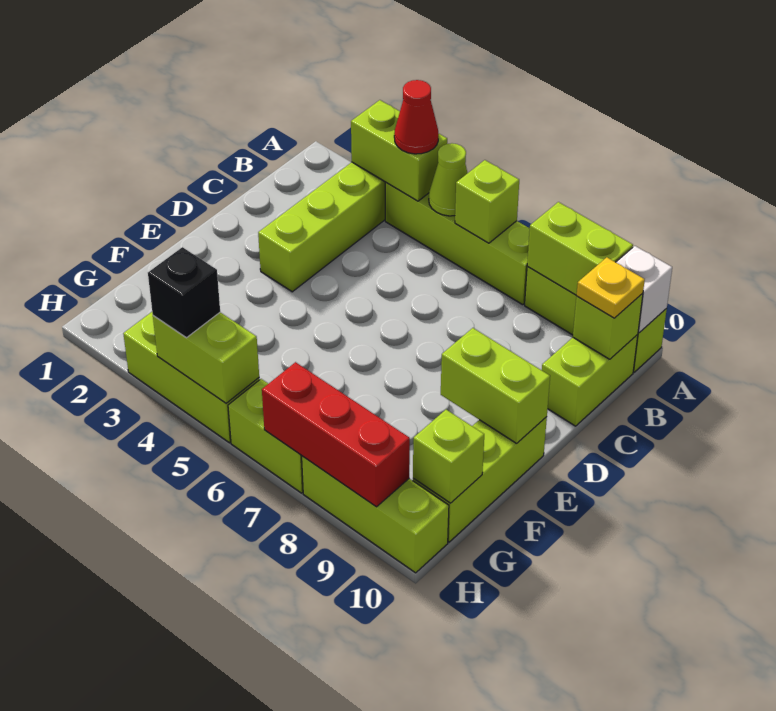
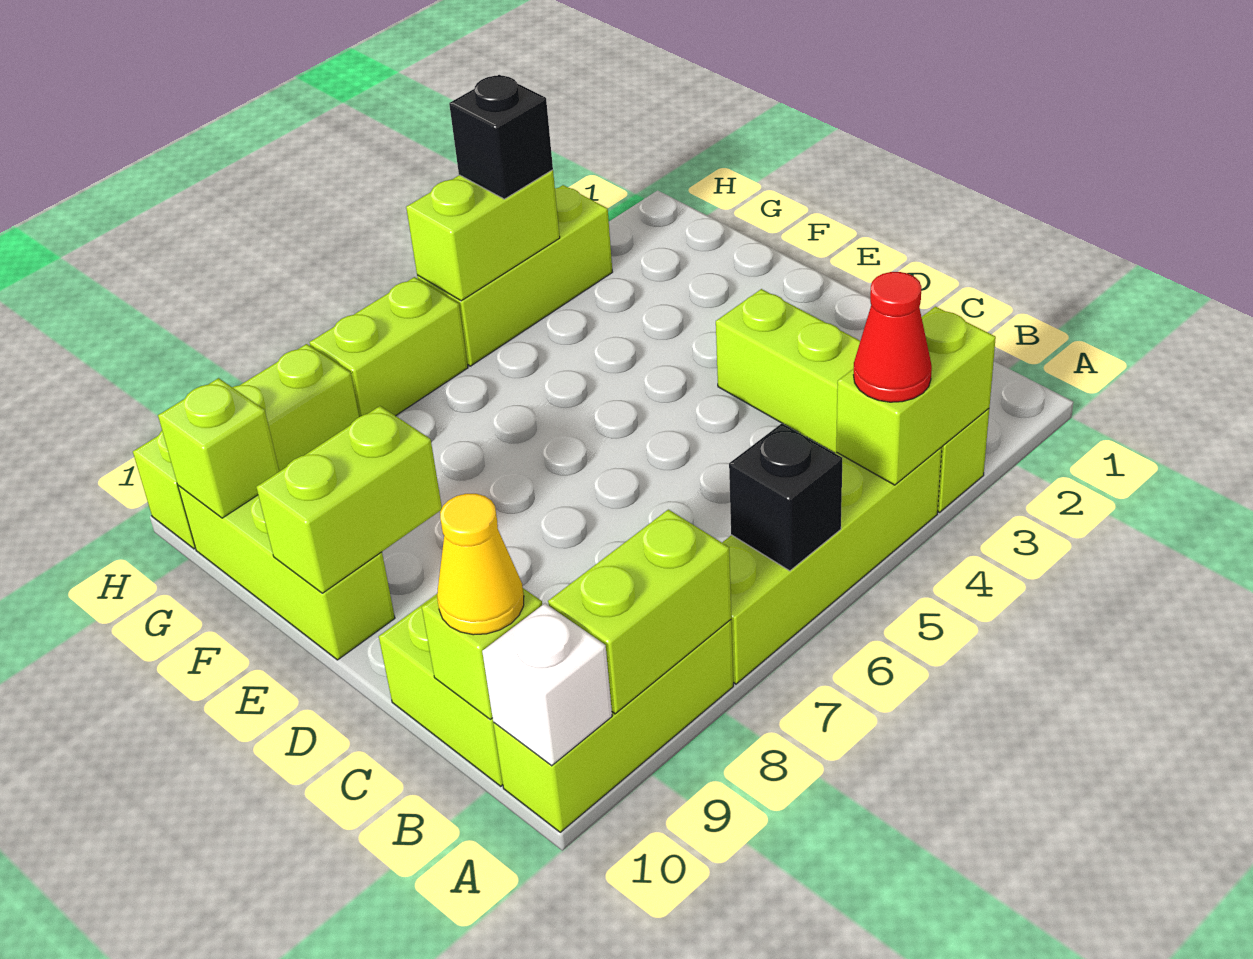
lime 1x1 cone [429,143,467,216] -> none
lime 1x1 brick [455,160,519,243] -> black 1x1 brick [729,423,842,571]
yellow 1x1 plate [576,257,645,318] -> yellow 1x1 cone [437,494,524,635]
red 1x3 brick [262,362,410,507] -> none

